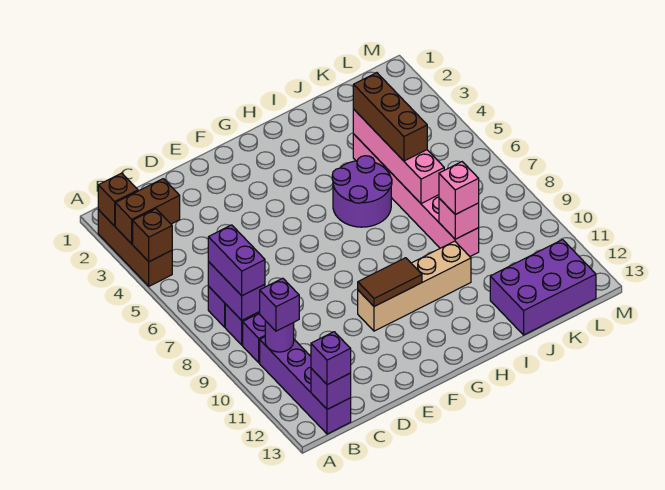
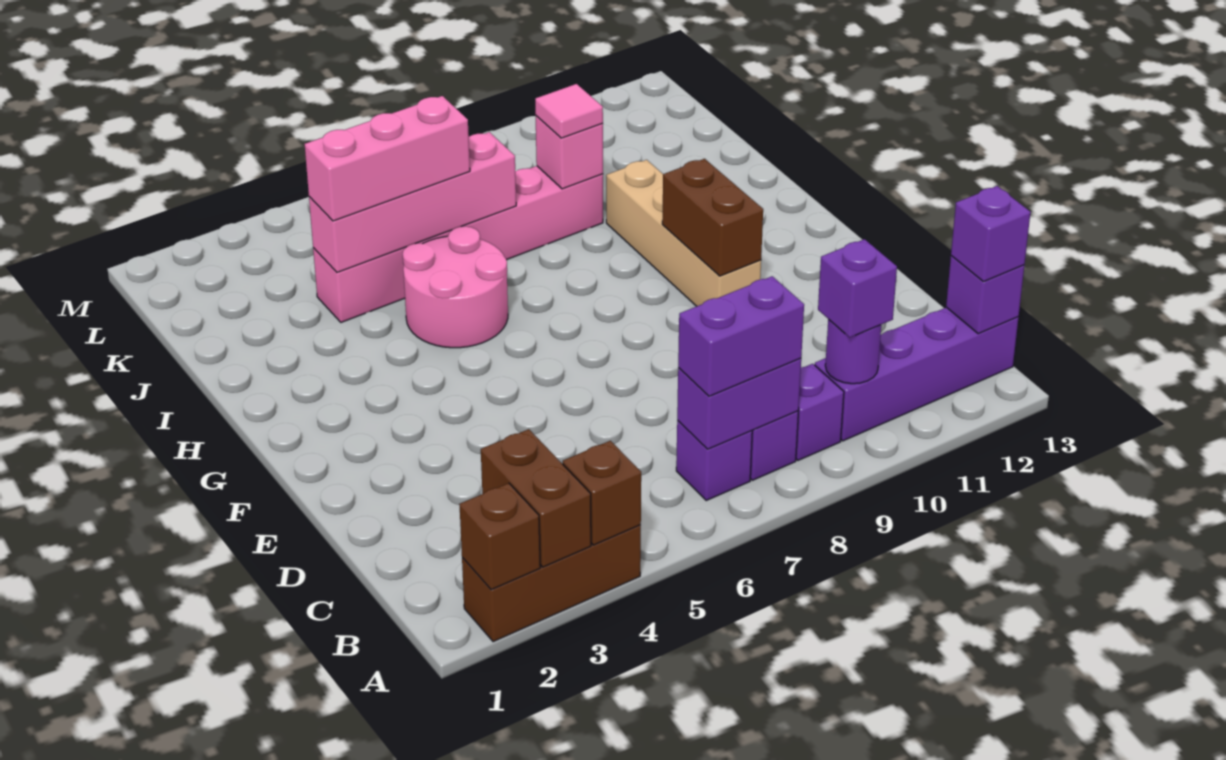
brown 1x2 tile [358,258,422,307] -> brown 1x2 brick [662,159,763,276]
purple 2x2 round brick [332,156,392,227] -> pink 2x2 round brick [403,226,508,348]
brown 1x3 brick [353,73,427,161] -> pink 1x3 brick [305,96,470,221]
pink 1x1 brick [439,162,479,214] -> pink 1x1 tile [535,84,603,138]
purple 2x3 brick [490,240,596,335] -> none

